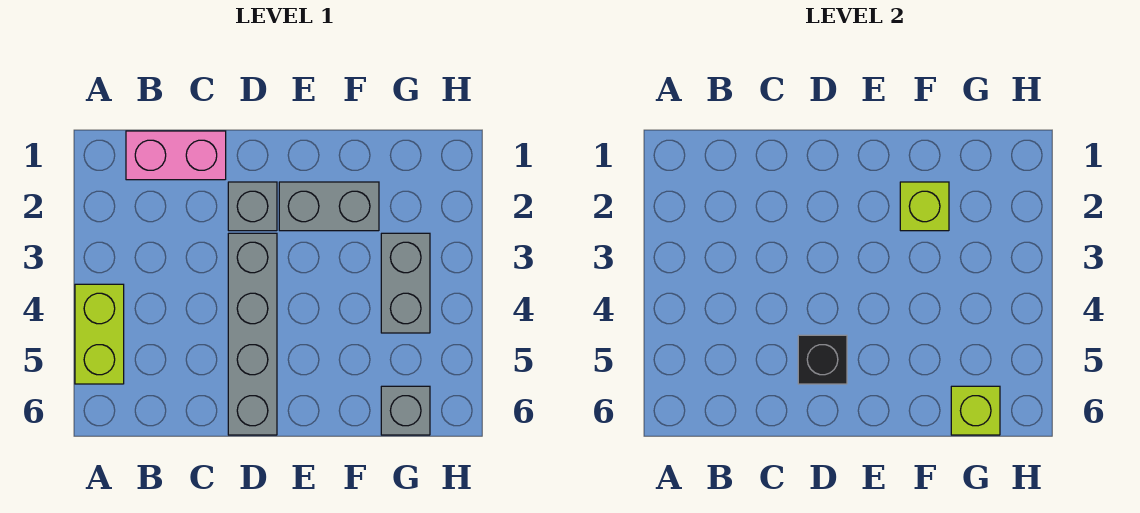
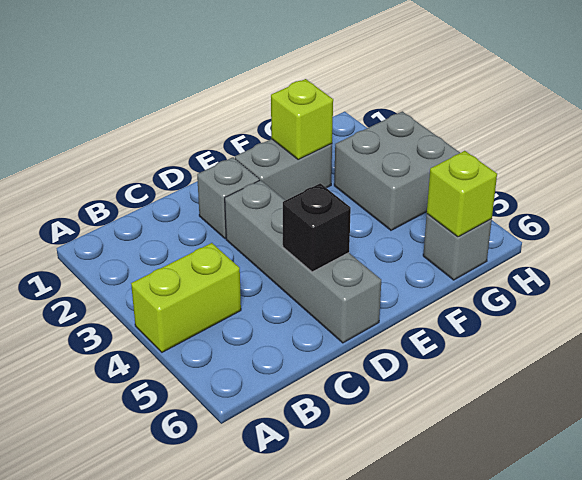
lime 1x2 brick [75,284,124,384] -> lime 1x2 brick turned to [131,243,241,352]
pink 1x2 brick [126,131,226,180] -> none
grey 1x2 brick [381,233,430,333] -> grey 2x2 brick [334,111,460,230]

